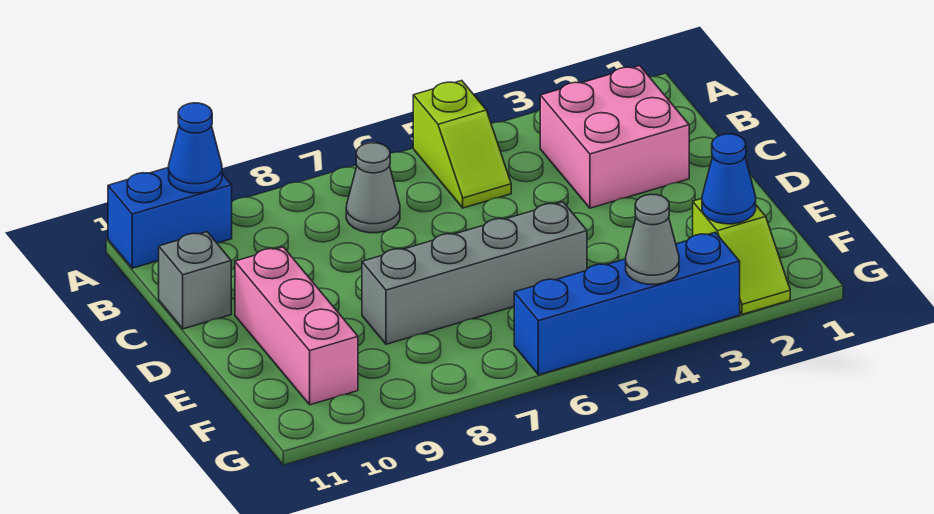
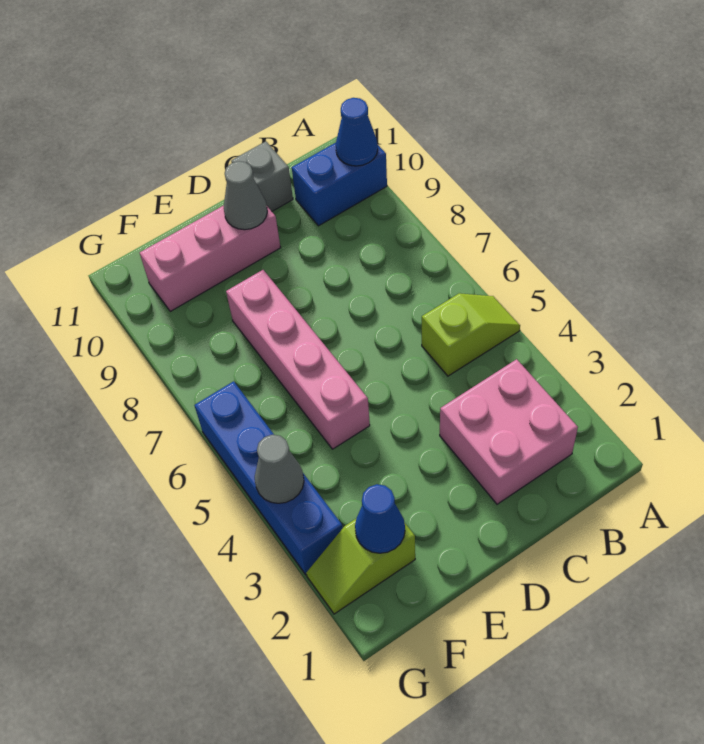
lime 1x2 slope [413,81,511,208] -> lime 1x2 slope turned to [422,293,520,376]
blue 1x2 brick [108,167,232,268] -> blue 1x2 brick turned to [292,143,387,226]
grey 1x1 cone [346,143,400,233] -> grey 1x1 cone moved to [224,161,267,230]
grey 1x4 brick [362,202,587,344] -> pink 1x4 brick [226,270,370,449]

